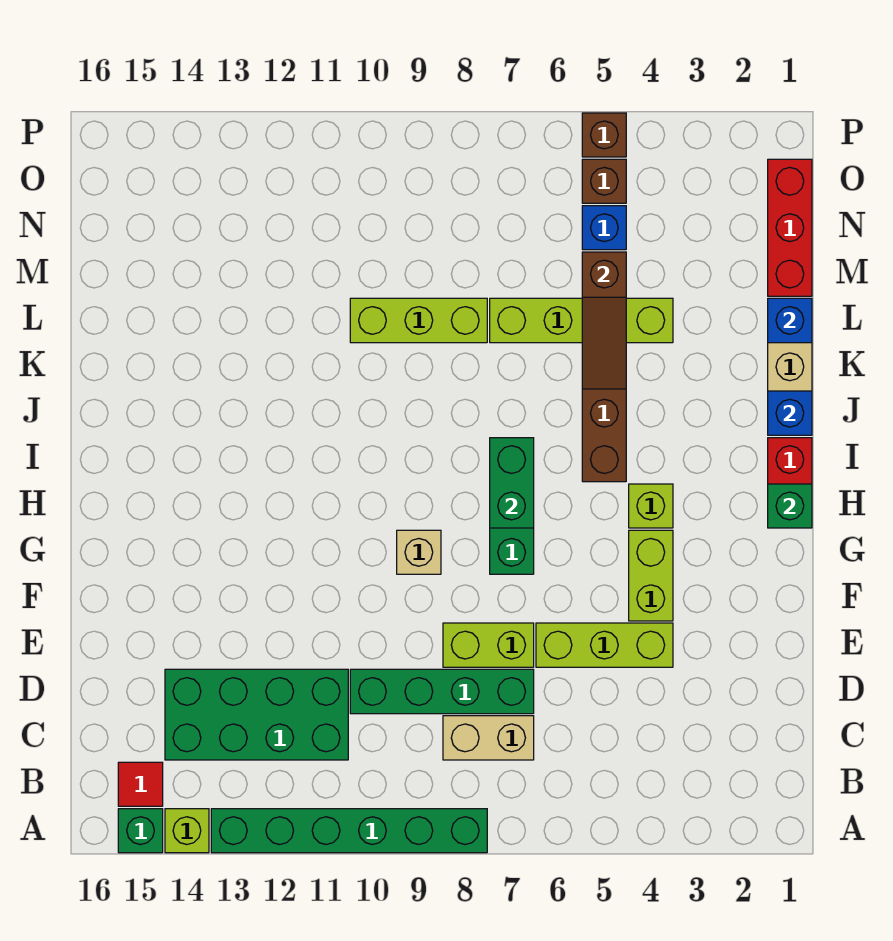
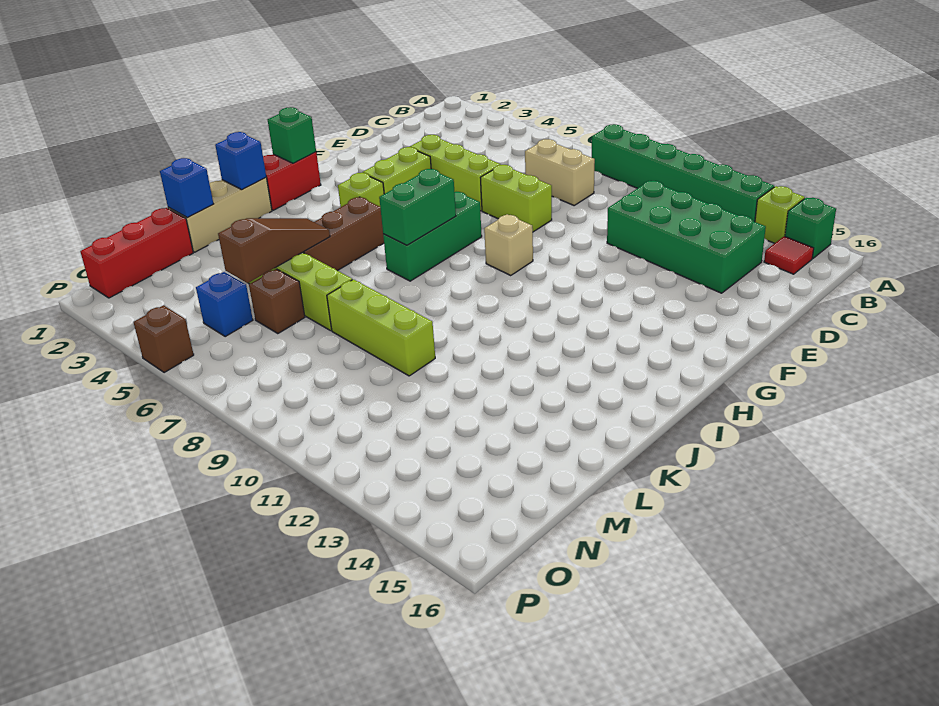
green 1x4 brick [350,669,534,714] -> none
brown 1x1 brick [582,159,626,203] -> brown 1x1 brick moved to [249,269,305,334]

